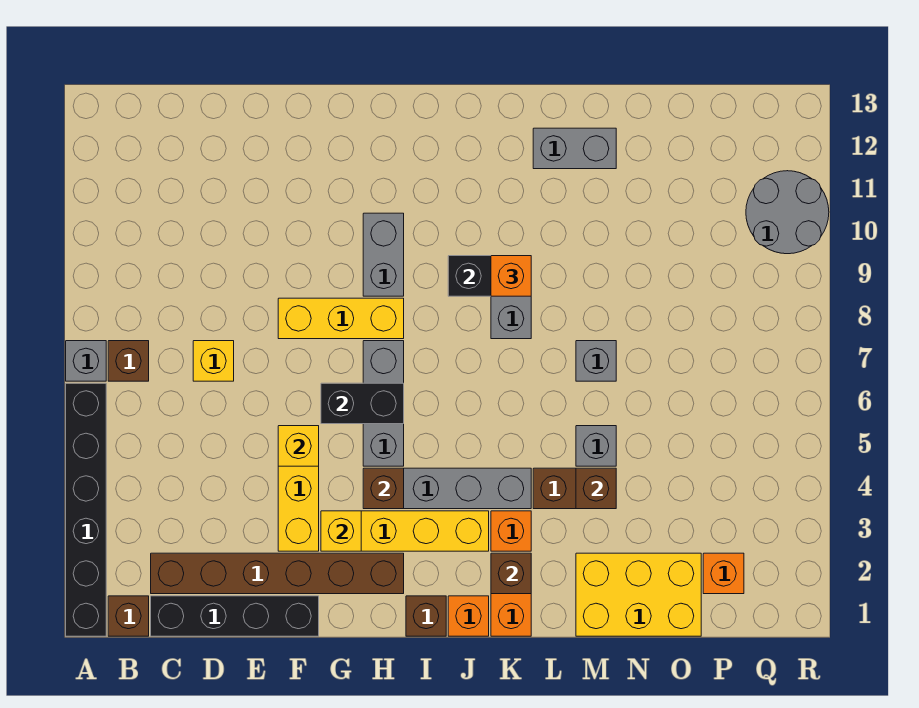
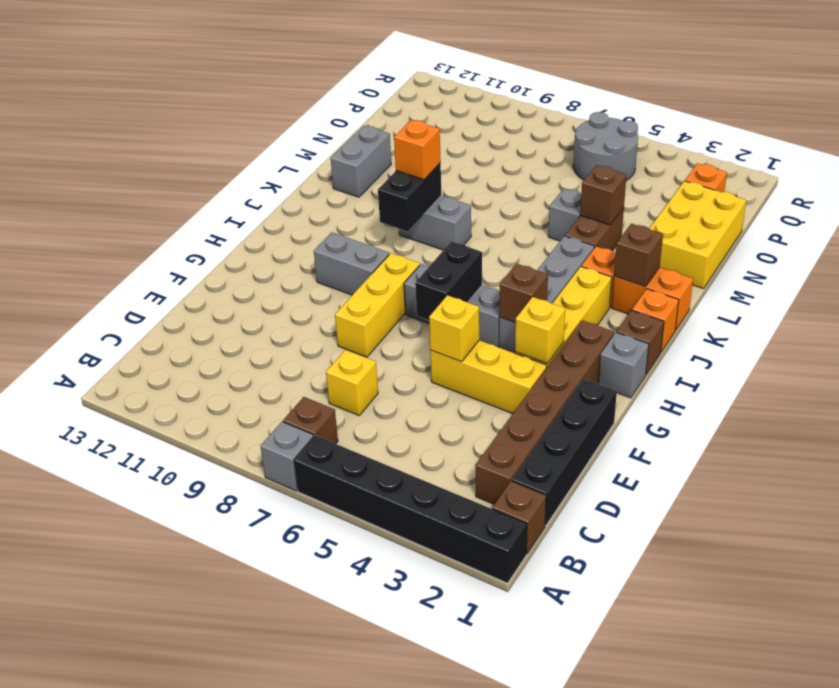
grey 1x1 brick [576,341,616,381] -> grey 1x1 brick moved to [598,332,649,398]
grey 2x2 round brick [746,171,829,254] -> grey 2x2 round brick moved to [573,112,638,181]

